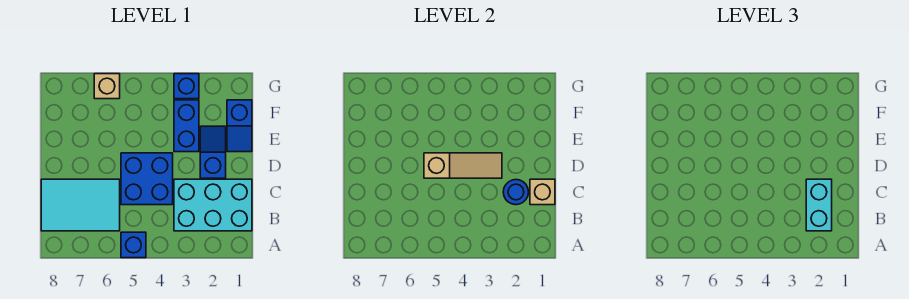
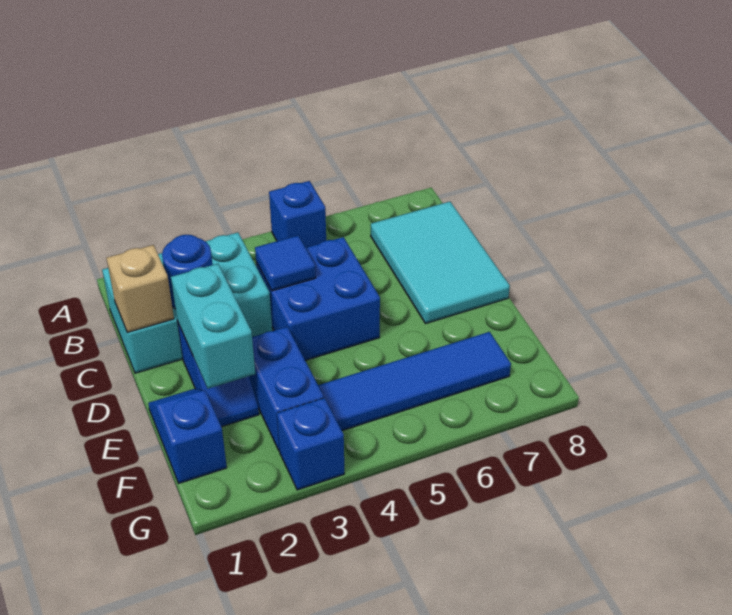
cyan 1x2 brick [806,179,832,231] -> cyan 1x2 brick moved to [171,264,255,389]
cyan 2x3 tile [41,179,120,231] -> cyan 2x3 tile turned to [371,202,510,324]
none -> blue 1x1 tile [255,236,316,291]
tan 1x3 slope [424,153,502,178] -> none
none -> blue 1x4 tile [318,332,511,431]
tan 1x1 brick [94,74,120,99] -> none

